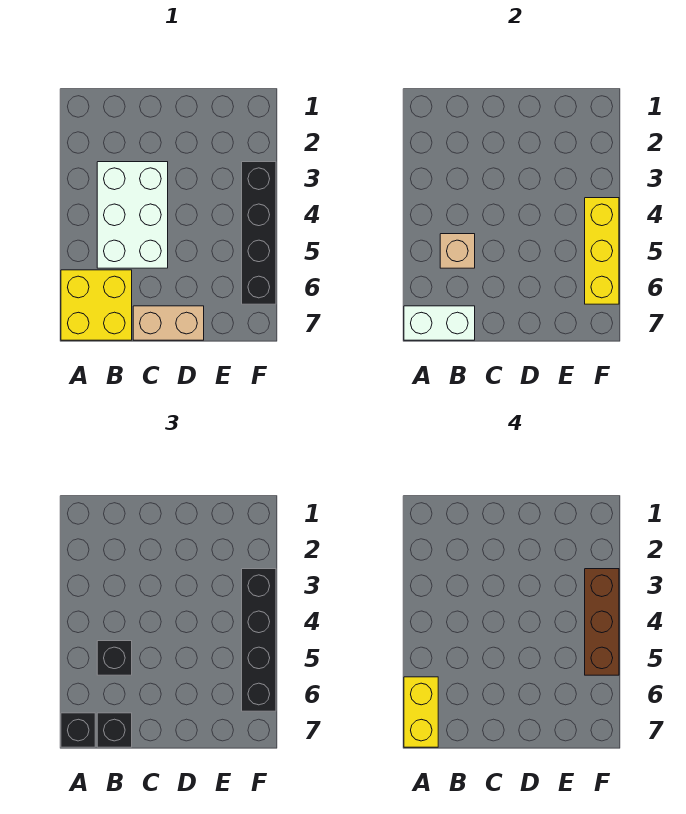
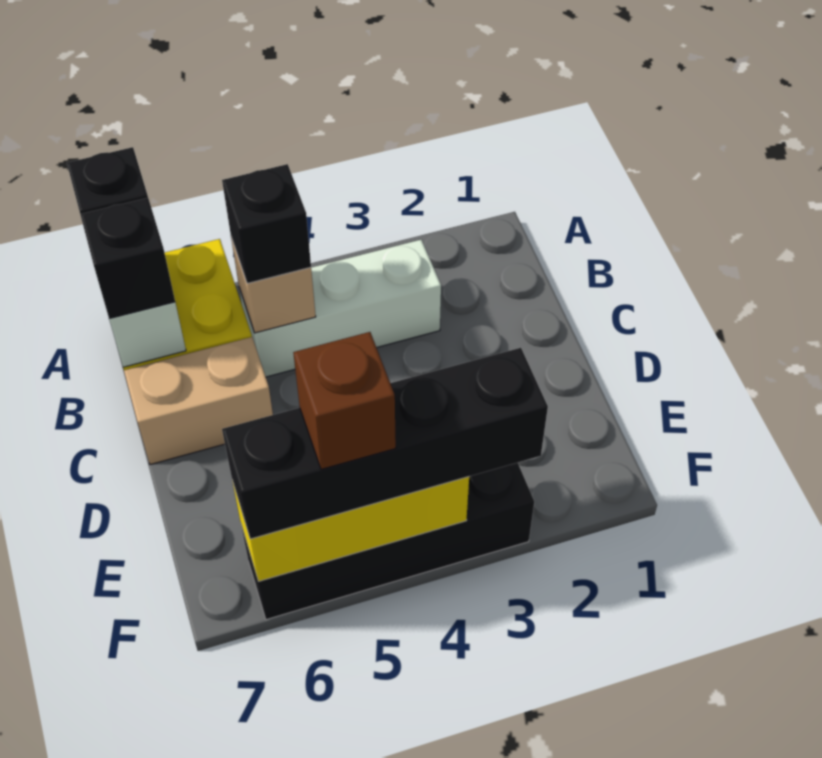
yellow 1x2 brick [404,677,438,747] -> none
white 2x3 brick [97,162,168,268] -> white 1x3 brick [239,240,441,377]
tan 1x2 brick [133,306,204,340] -> tan 1x2 brick turned to [124,337,273,465]
brown 1x3 brick [585,569,619,675] -> brown 1x1 brick [293,332,396,469]

